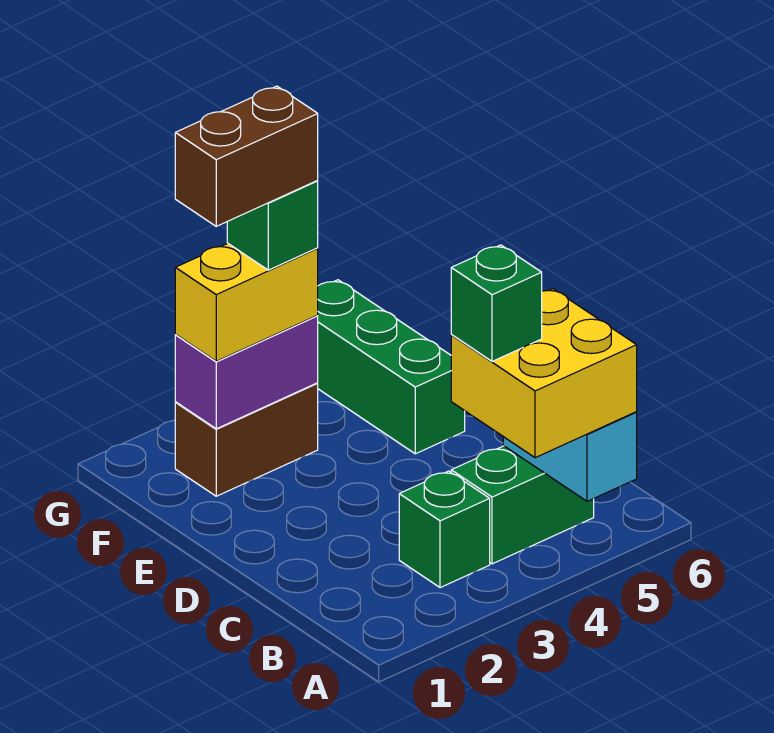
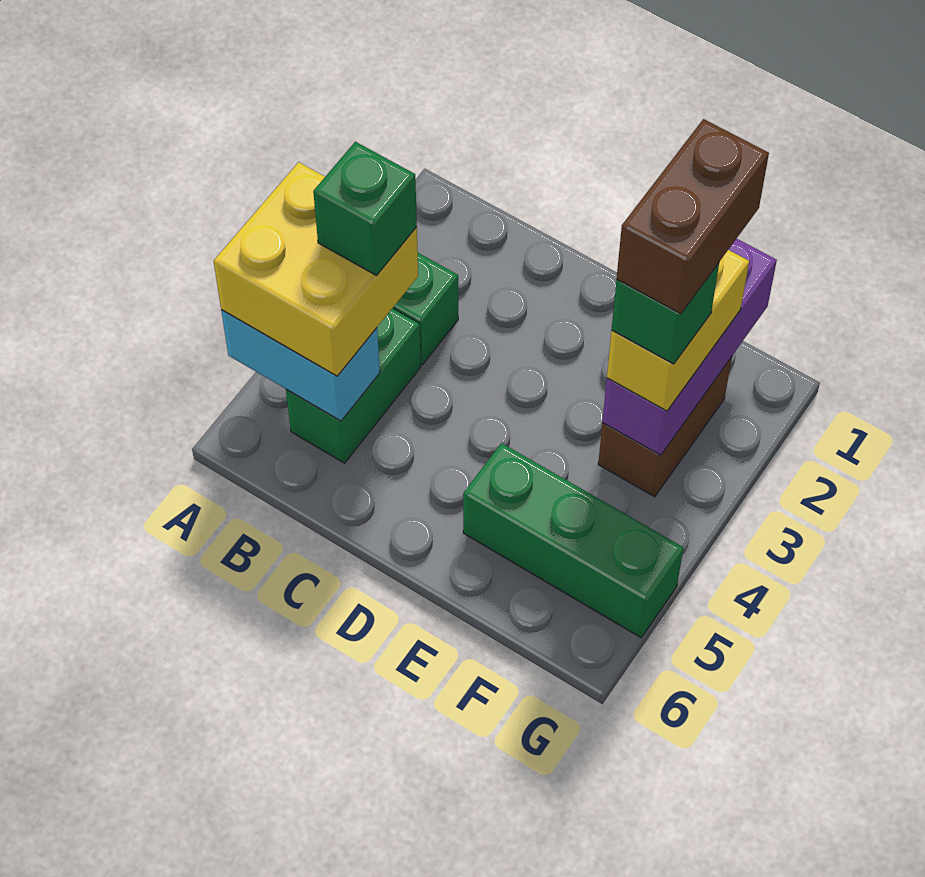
purple 1x2 brick [175,316,318,429] -> purple 1x3 brick [602,239,777,455]

